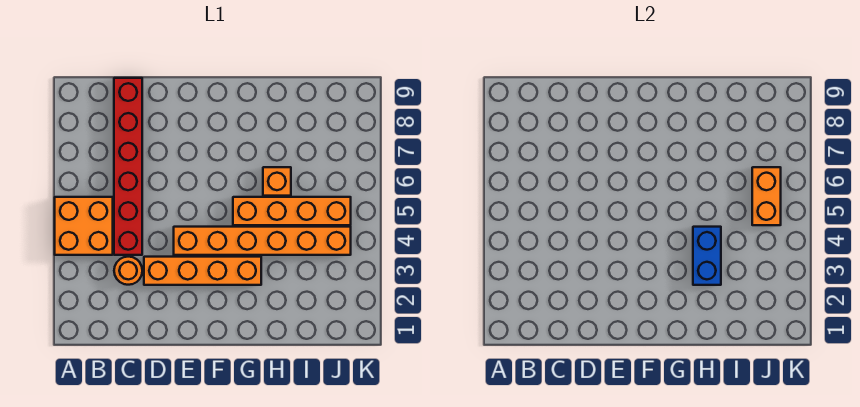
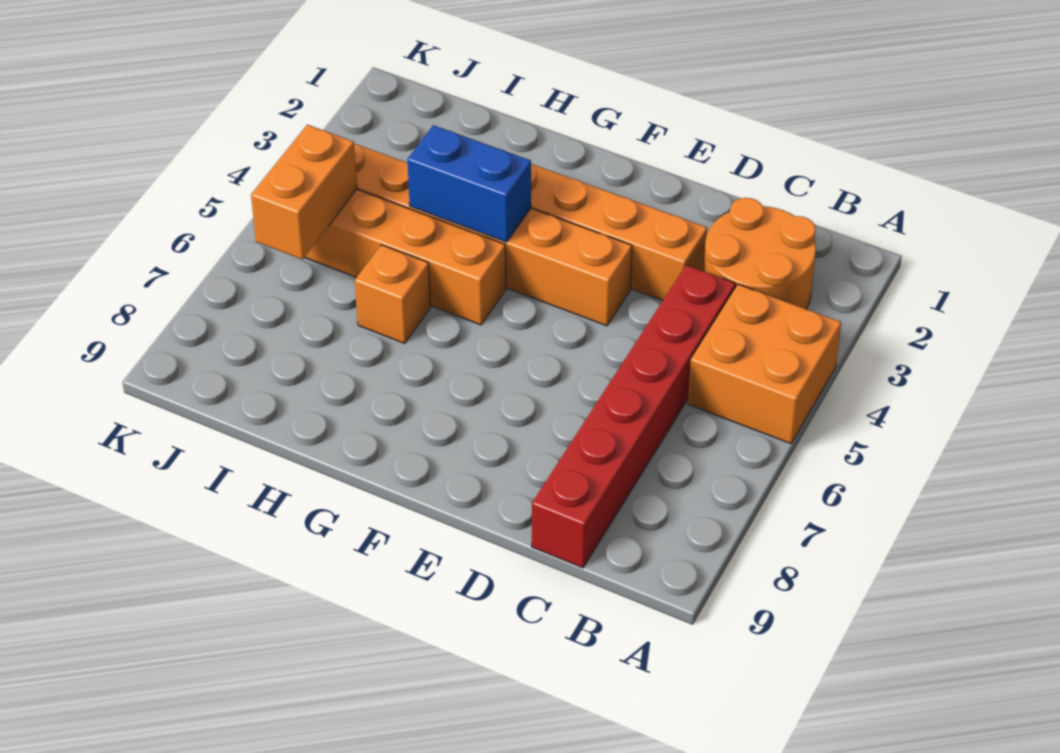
orange 1x1 round brick [114,257,142,285] -> orange 2x2 round brick [703,198,816,309]
blue 1x2 brick [693,227,721,285] -> blue 1x2 brick turned to [407,125,531,242]

